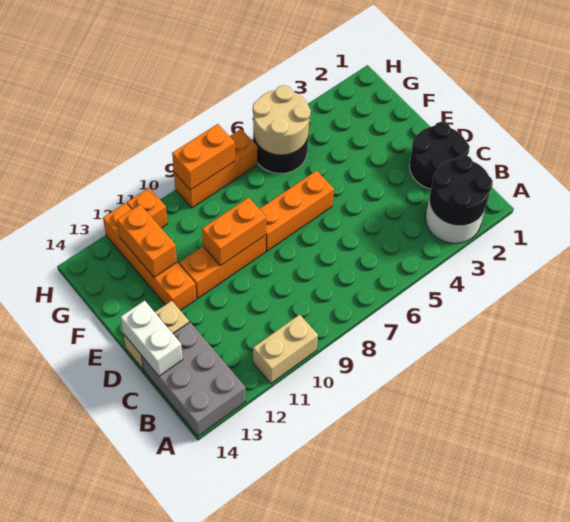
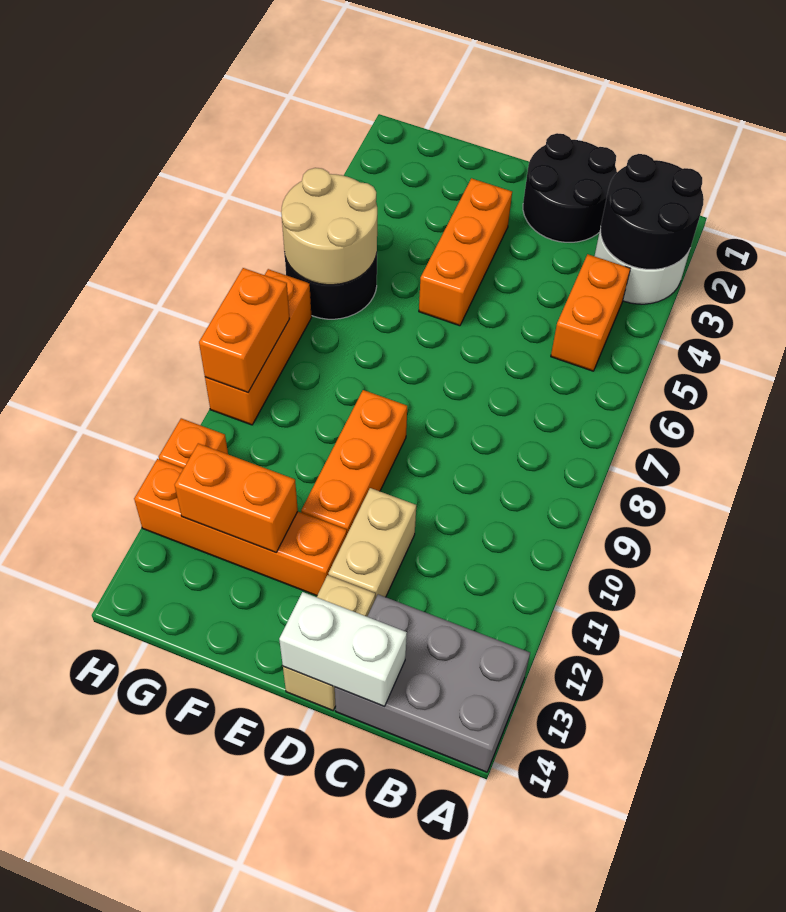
tan 1x2 brick [253,315,318,383] -> tan 1x2 brick moved to [328,488,416,599]
orange 1x3 brick [260,171,334,251] -> orange 1x3 brick moved to [419,178,512,326]
orange 1x2 brick [202,198,266,266] -> orange 1x2 brick moved to [551,254,630,371]

